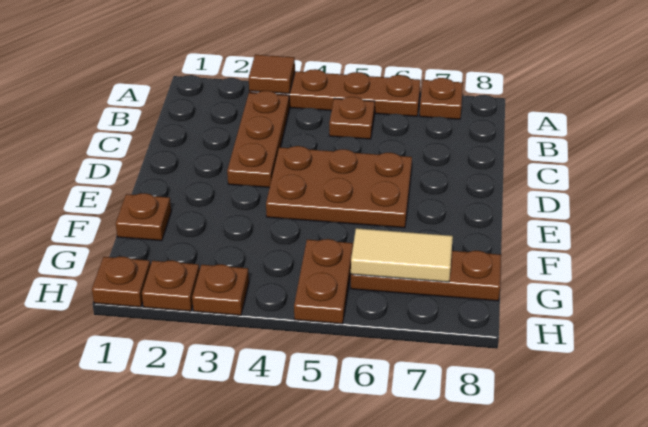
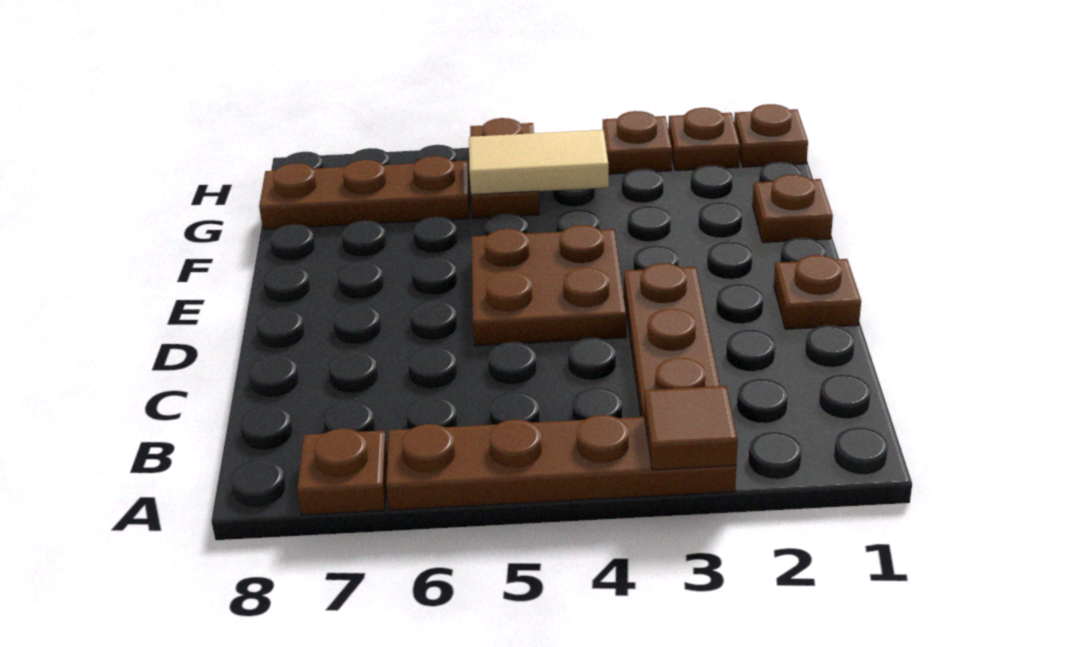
brown 1x1 plate [329,97,375,139] -> brown 1x1 plate moved to [774,255,861,329]
brown 2x3 plate [266,146,412,228] -> brown 2x2 plate [472,225,626,346]
tan 1x2 tile [351,228,453,282] -> tan 1x2 tile moved to [469,130,609,195]

